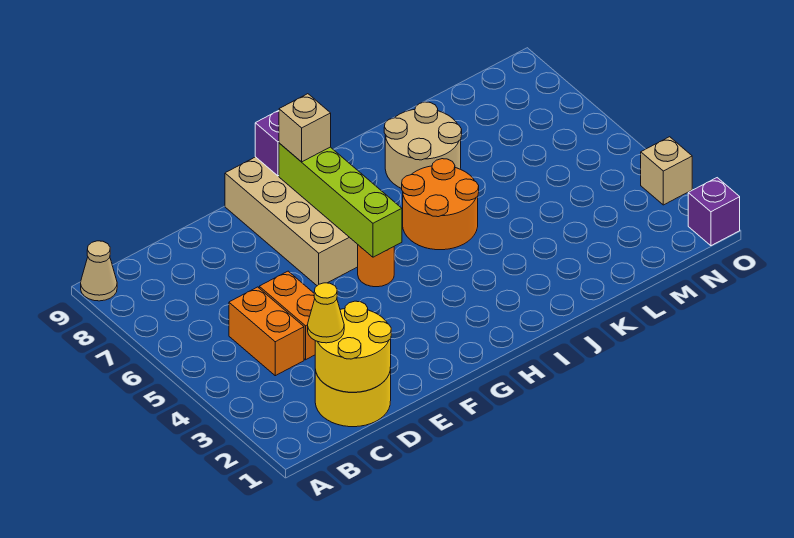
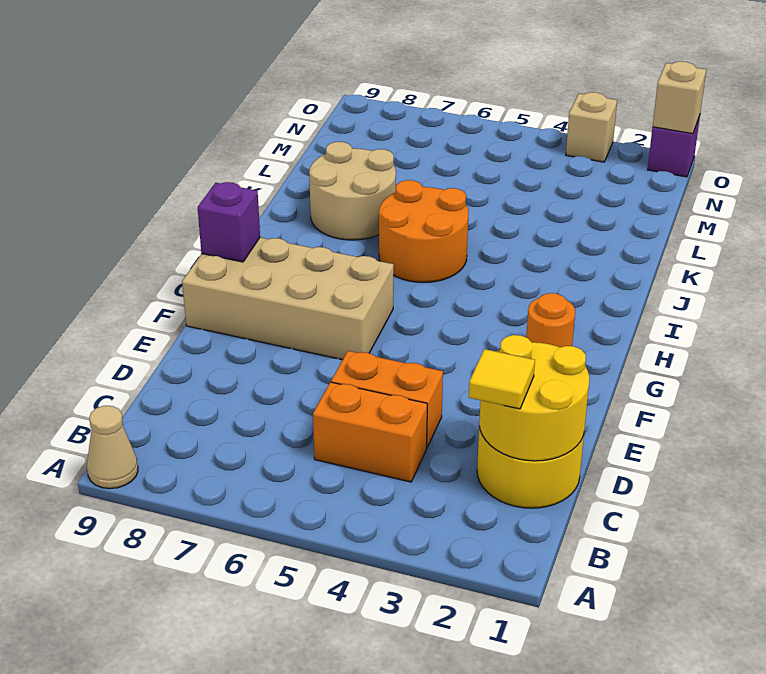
yellow 1x1 cone [308,283,344,343] -> yellow 1x1 tile [469,349,535,409]
orange 1x1 round brick [358,245,394,287] -> orange 1x1 round brick moved to [526,293,575,347]
lime 1x4 brick [279,143,402,257] -> none
tan 1x1 brick [279,94,331,162] -> tan 1x1 brick moved to [653,61,706,134]

